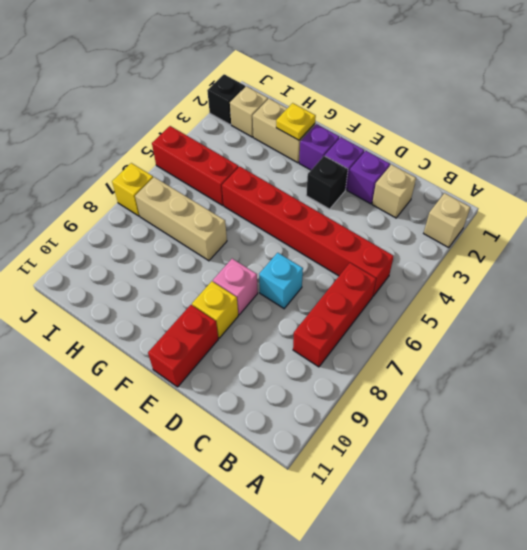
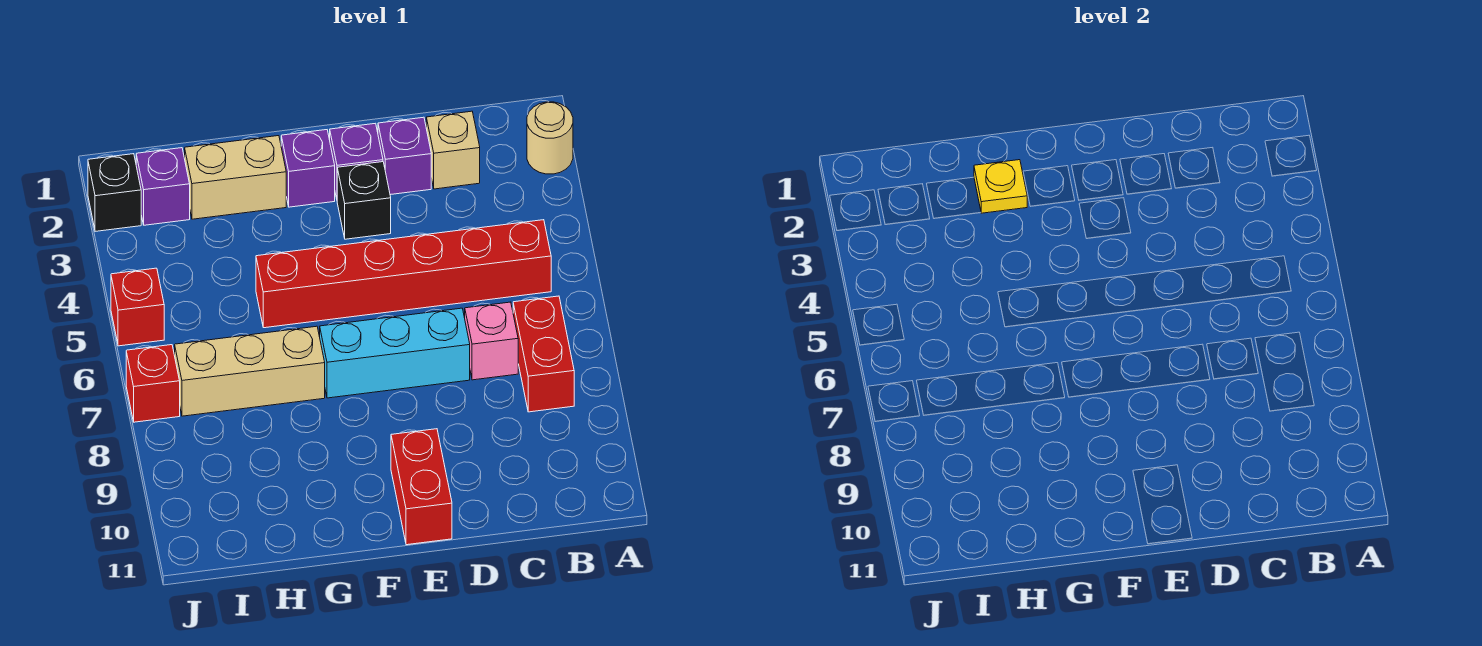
tan 1x1 brick [424,193,470,248] -> tan 1x1 round brick [527,102,573,174]
red 1x3 brick [293,263,376,367] -> red 1x2 brick [513,296,574,412]
cyan 1x1 brick [259,253,303,309] -> cyan 1x3 brick [320,308,470,398]
pink 1x1 brick [213,259,258,315] -> pink 1x1 brick moved to [465,302,518,380]
yellow 1x1 brick [192,281,238,338] -> none
red 1x3 brick [152,126,239,205] -> red 1x1 brick [111,268,164,346]
tan 1x1 brick [230,86,268,137] -> purple 1x1 brick [136,148,190,225]
yellow 1x1 brick [112,163,153,216] -> red 1x1 brick [126,345,180,422]

